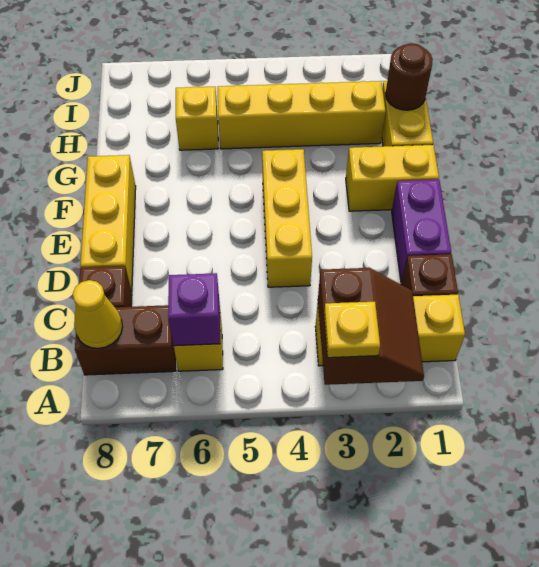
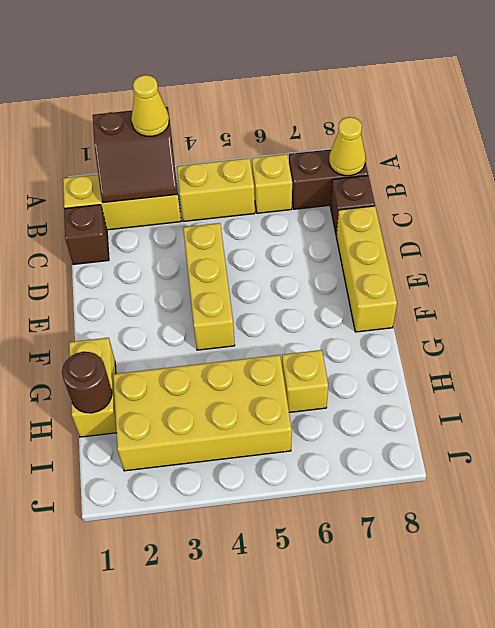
brown 2x2 slope [318,268,424,385] -> brown 2x2 slope turned to [93,107,178,203]
yellow 1x1 plate [324,302,380,358] -> yellow 1x1 cone [131,75,169,136]
purple 1x1 brick [168,273,220,346] -> none
purple 1x2 brick [392,180,451,282] -> none
yellow 1x2 brick [346,145,439,211] -> yellow 1x2 brick moved to [177,158,255,221]
yellow 1x4 brick [218,81,386,149] -> yellow 2x4 brick [113,355,292,471]

